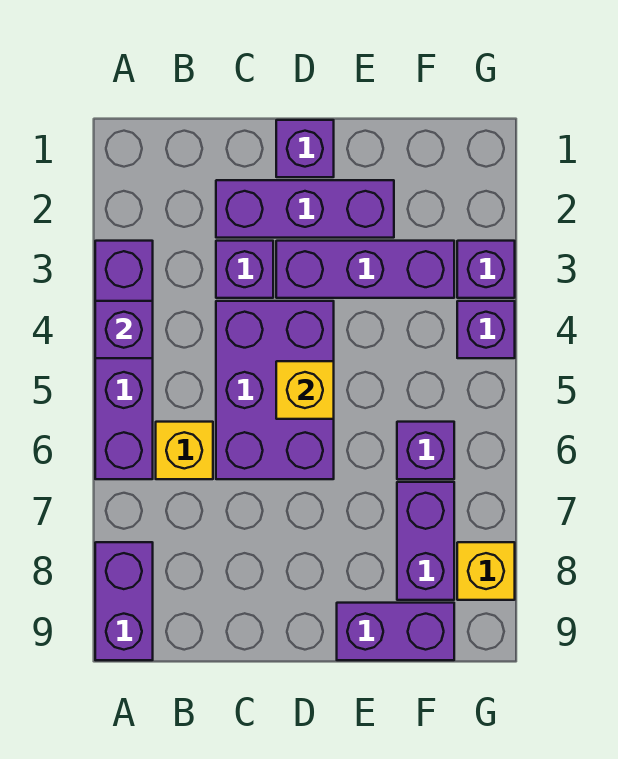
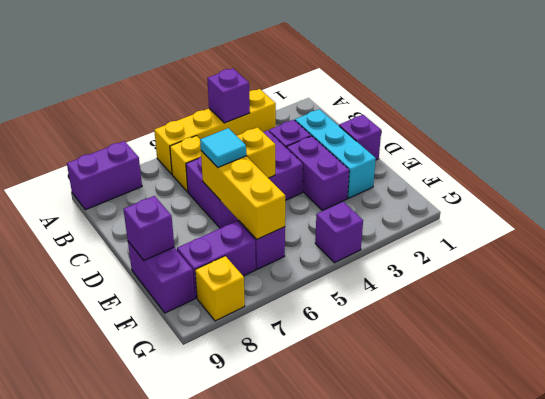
purple 1x4 brick [95,241,153,479] -> yellow 1x4 brick [154,89,276,174]
purple 1x3 brick [216,180,394,238] -> cyan 1x3 brick [295,109,376,198]
purple 1x3 brick [276,241,454,298] -> purple 1x2 brick [287,136,349,210]
none -> yellow 1x3 brick [201,151,285,239]
none -> cyan 1x1 tile [200,128,246,167]
purple 1x1 brick [457,241,515,298] -> purple 1x1 brick moved to [123,196,174,260]

